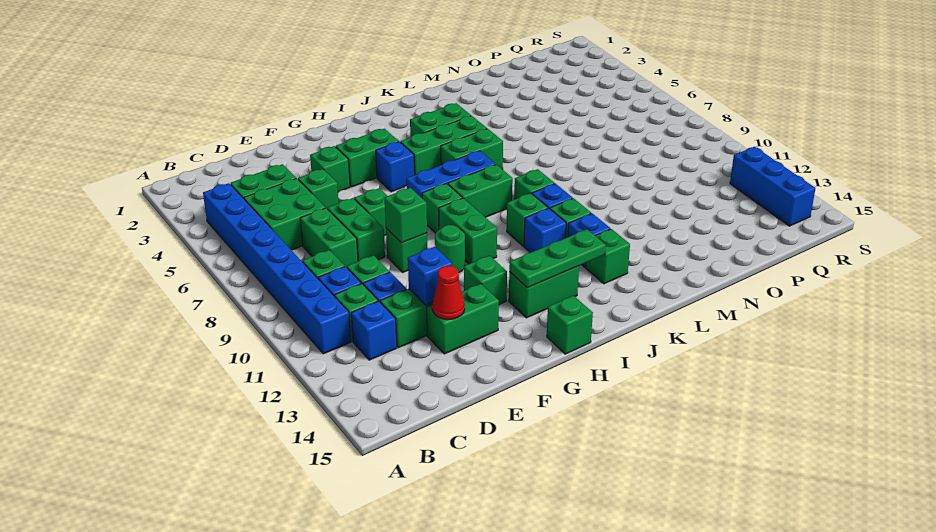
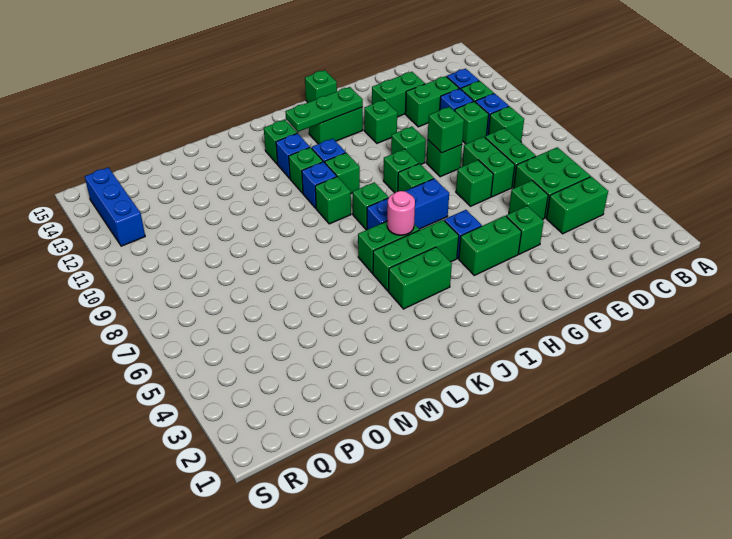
blue 1x8 brick [203,183,351,354] -> none
blue 1x1 brick [408,247,452,305] -> none
red 1x1 cone [432,266,465,319] -> none
green 1x1 round brick [435,225,465,273] -> green 1x1 brick [391,127,426,164]
green 1x2 brick [439,198,497,264] -> green 1x1 brick [383,149,419,193]
green 1x2 brick [448,165,513,217] -> green 1x1 brick [353,182,389,230]
none -> pink 1x1 round brick [387,191,415,235]

